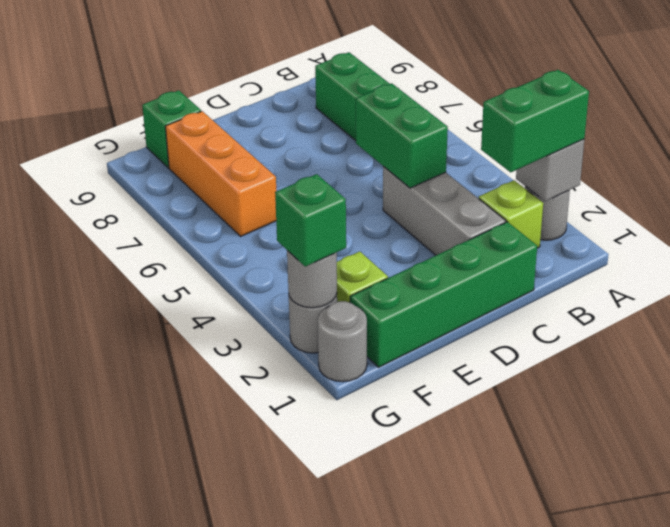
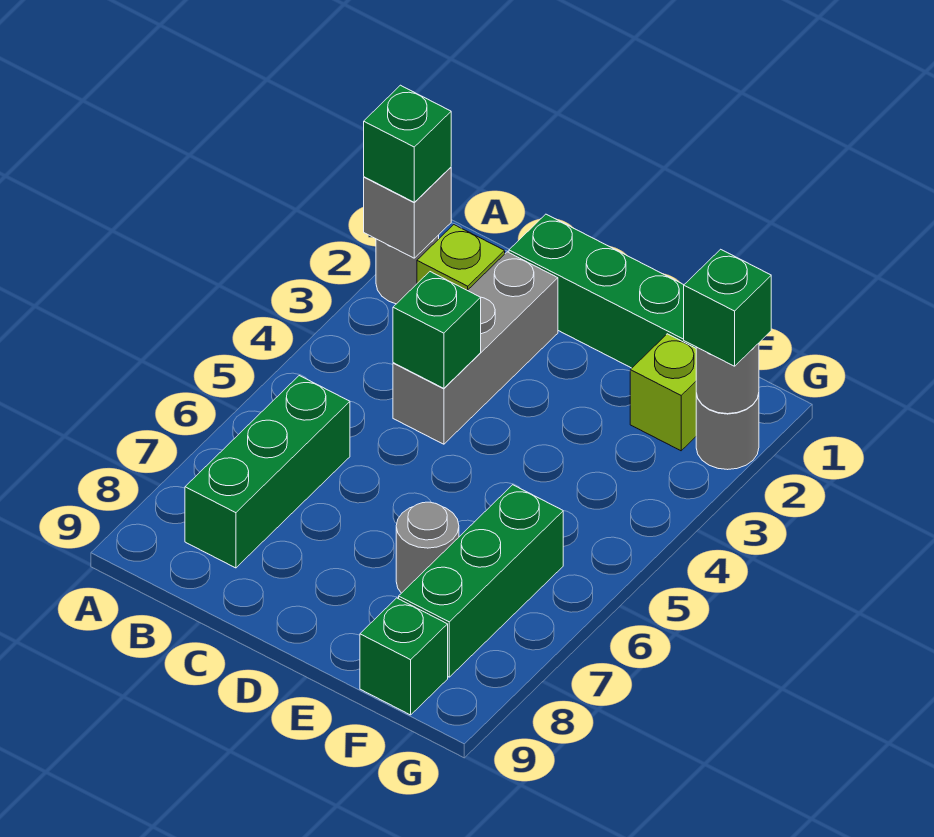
green 1x2 brick [481,70,589,172] -> green 1x1 brick [364,85,451,202]
green 1x2 brick [356,83,448,188] -> green 1x1 brick [393,272,481,388]
orange 1x3 brick [165,111,276,236] -> green 1x3 brick [399,485,563,677]
grey 1x1 round brick [318,301,367,382] -> grey 1x1 round brick moved to [396,502,459,593]

